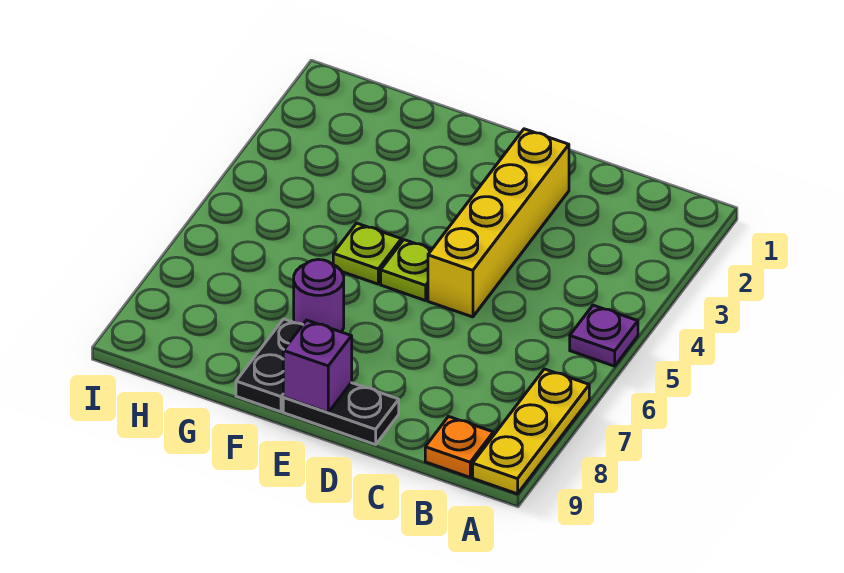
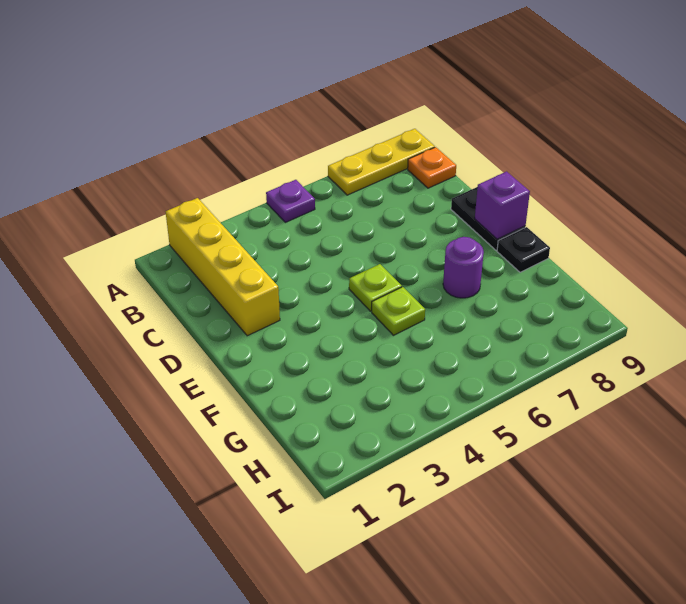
yellow 1x4 brick [428,129,569,317] -> yellow 1x4 brick turned to [166,198,280,336]
black 1x2 plate [236,319,303,412] -> black 1x1 plate [497,227,550,272]

